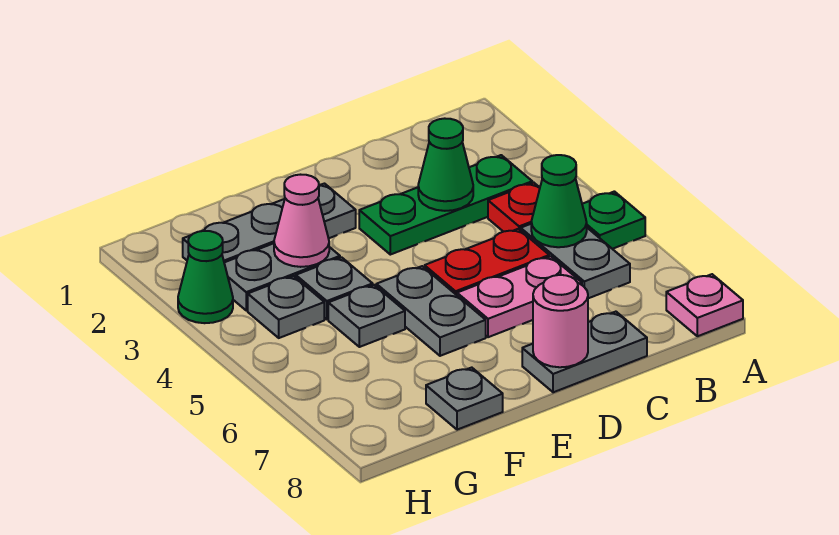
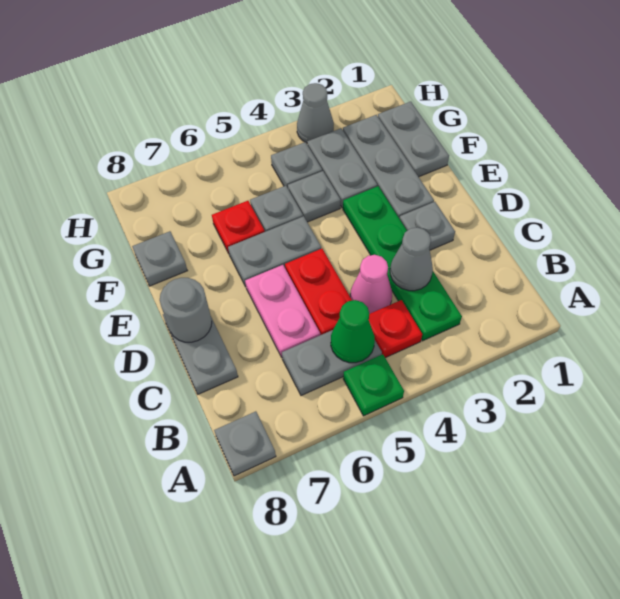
pink 1x1 plate [666,274,743,336] -> grey 1x1 plate [214,411,276,476]
green 1x3 plate [359,155,532,255] -> green 1x4 plate [343,186,462,341]
green 1x1 cone [418,118,473,211] -> grey 1x1 cone [390,228,433,291]
none -> grey 1x1 plate [400,202,455,250]
pink 1x1 round brick [533,275,588,367] -> grey 1x1 round brick [160,278,212,342]
none -> grey 1x2 plate [378,102,449,177]
pink 1x1 cone [274,175,329,267] -> pink 1x1 cone moved to [350,255,392,314]
none -> red 1x1 plate [212,201,265,253]
green 1x1 cone [178,231,233,323] -> grey 1x1 cone [297,83,334,143]

